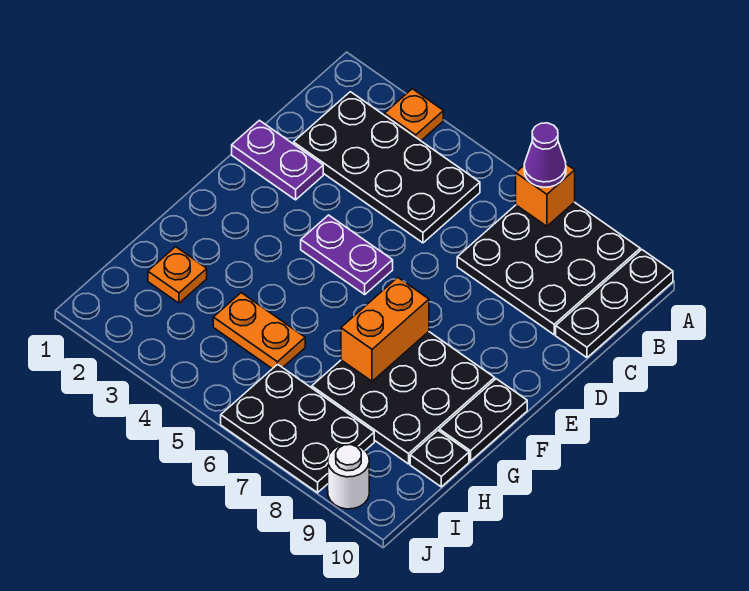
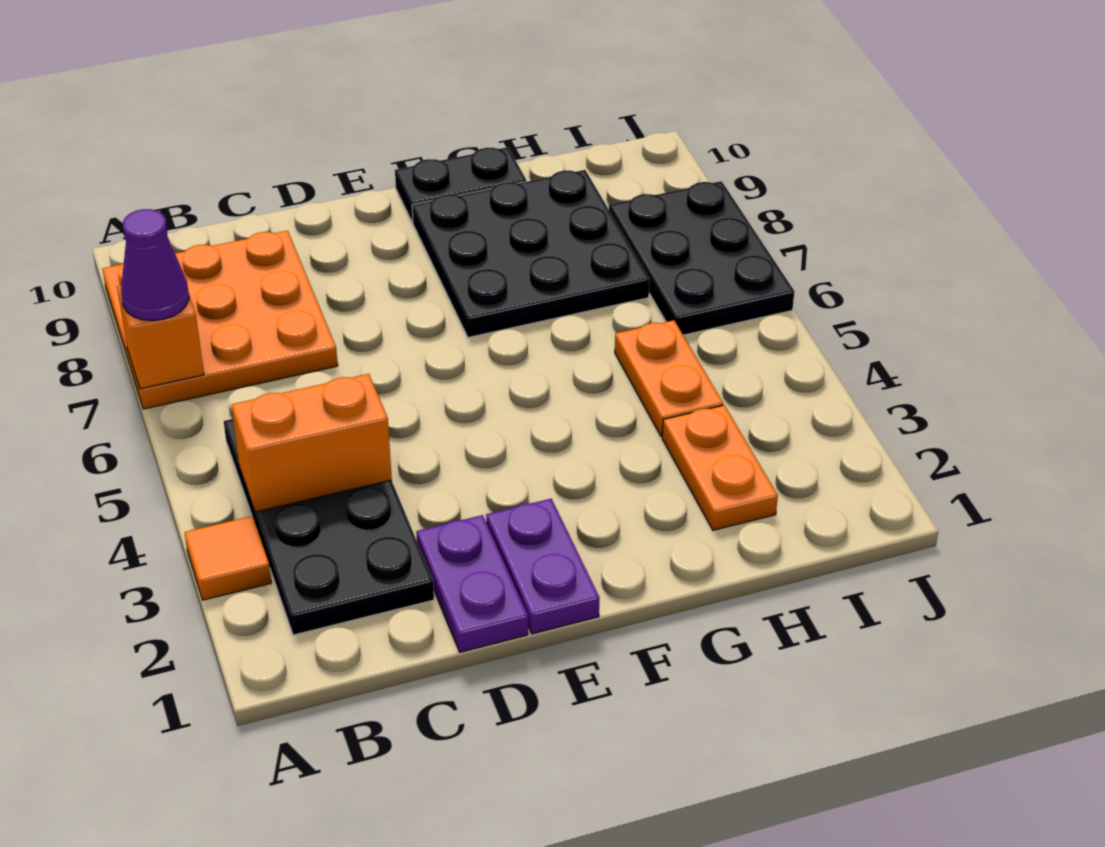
orange 1x1 plate [385,89,443,141] -> orange 1x1 tile [184,516,271,600]
black 3x3 plate [457,202,640,335] -> orange 3x3 plate [102,231,338,409]
black 1x3 plate [556,250,673,358] -> none
purple 1x2 plate [301,215,393,294] -> purple 1x2 plate moved to [486,499,600,634]
orange 1x2 brick [341,278,429,381] -> orange 1x2 brick moved to [232,374,392,512]
orange 1x1 plate [148,247,207,303] -> orange 1x2 plate [662,405,778,530]
black 1x1 plate [410,431,469,487] -> none
white 1x1 round brick [328,444,369,509] -> none

